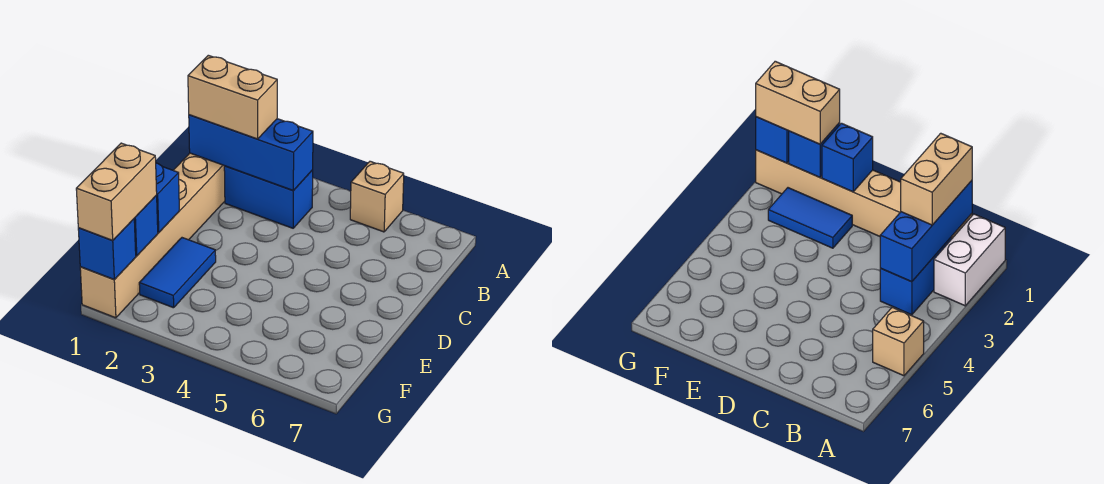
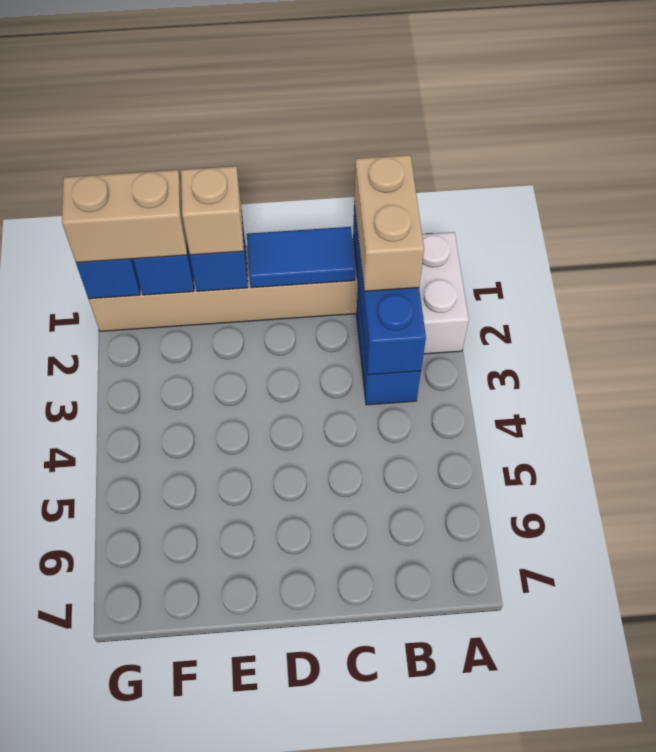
tan 1x1 brick [350,161,404,232] -> tan 1x1 brick moved to [181,166,244,255]
blue 1x2 tile [139,238,216,308] -> blue 1x2 tile moved to [247,227,356,288]

